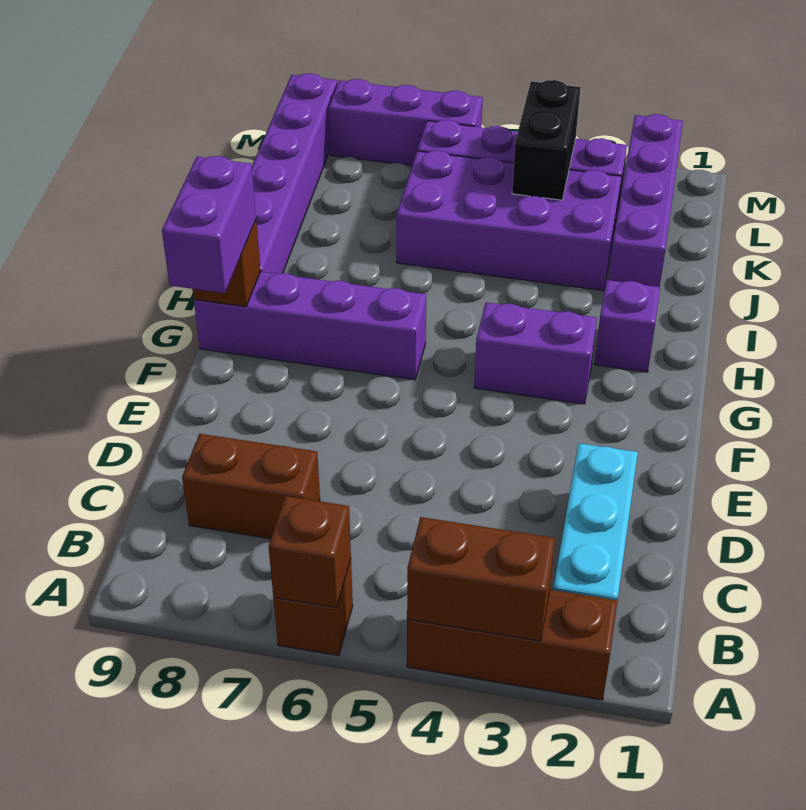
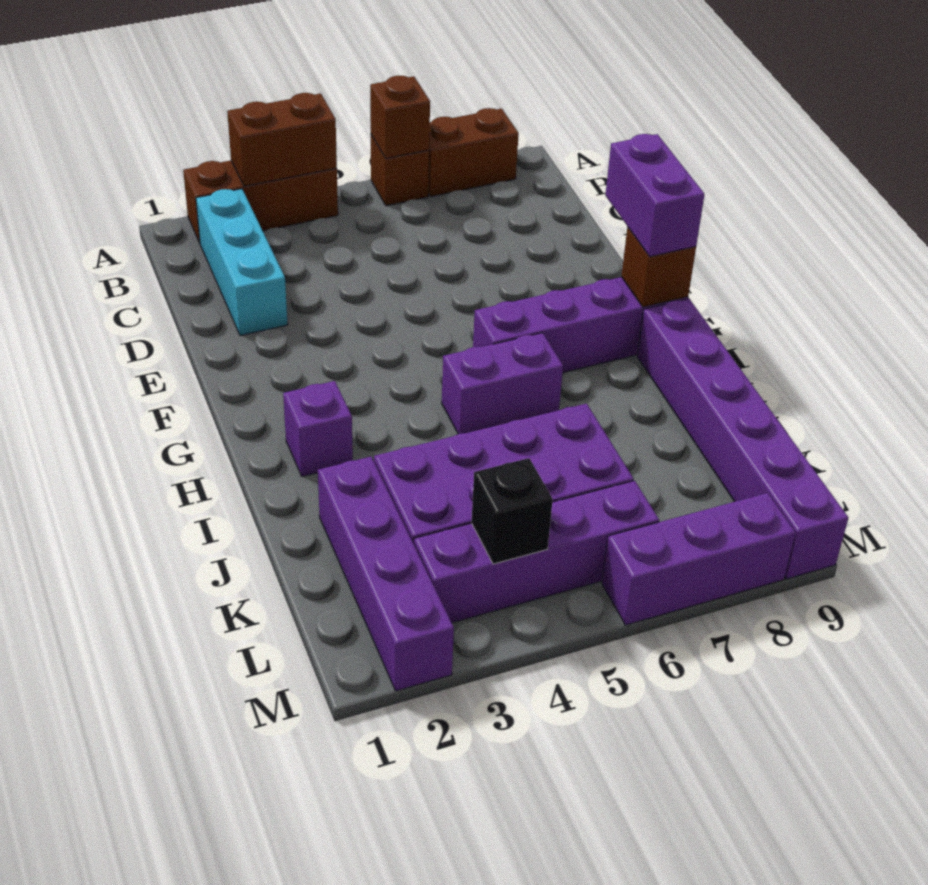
brown 1x2 brick [182,434,320,539] -> brown 1x2 brick moved to [428,108,519,197]
purple 1x2 brick [474,302,597,404] -> purple 1x2 brick moved to [442,333,563,434]
black 1x2 brick [512,80,581,200] -> black 1x1 brick [472,458,553,564]

